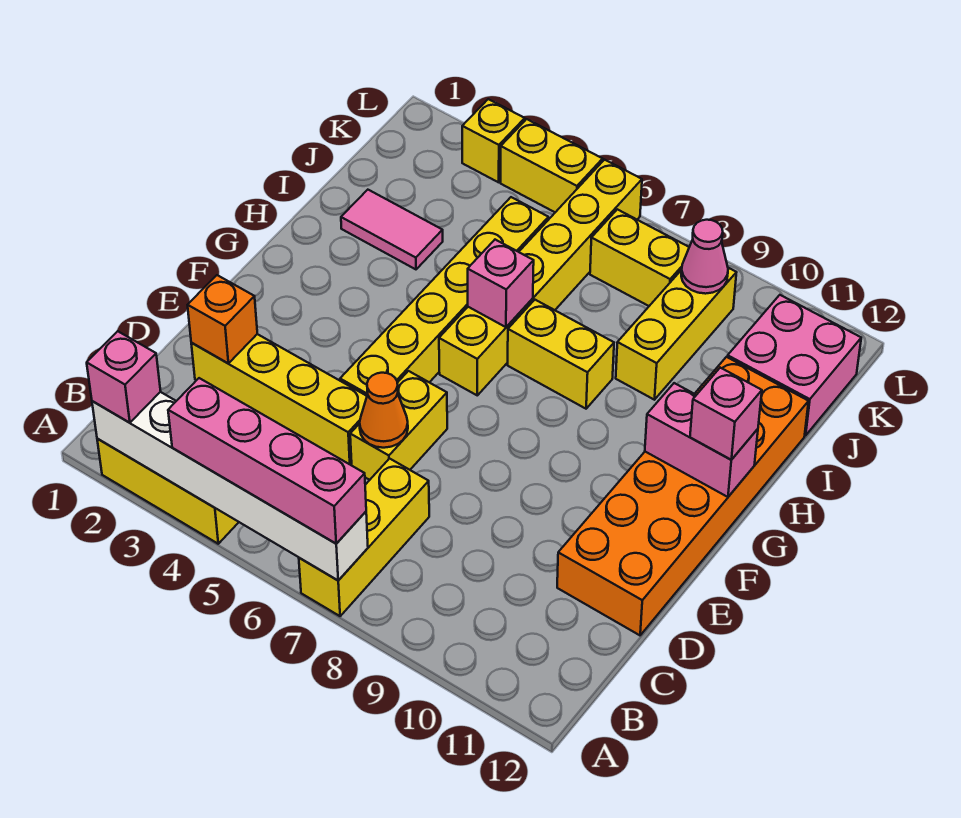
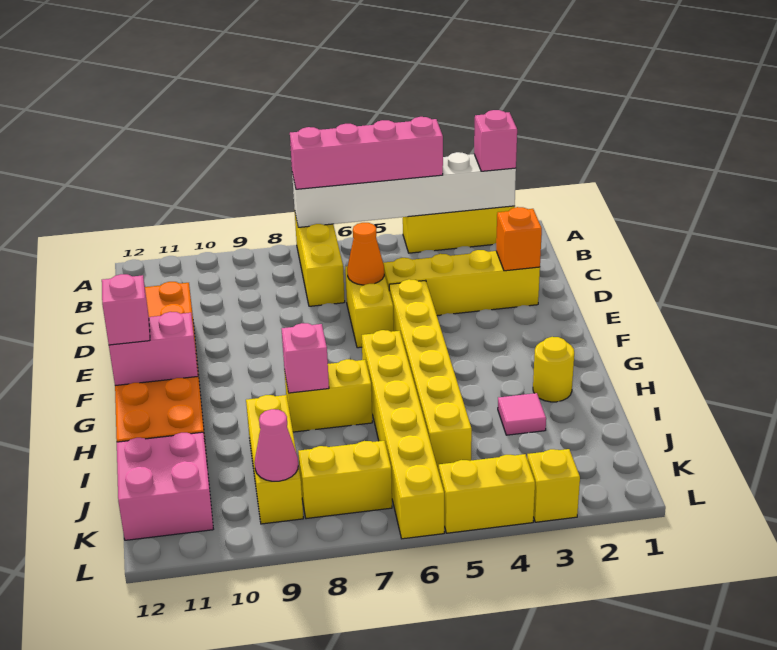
none -> yellow 1x1 round brick [533,337,574,402]
pink 1x1 brick [468,240,534,327] -> pink 1x1 brick moved to [282,323,329,393]
pink 1x2 tile [341,190,443,269] -> pink 1x1 tile [498,393,546,435]

